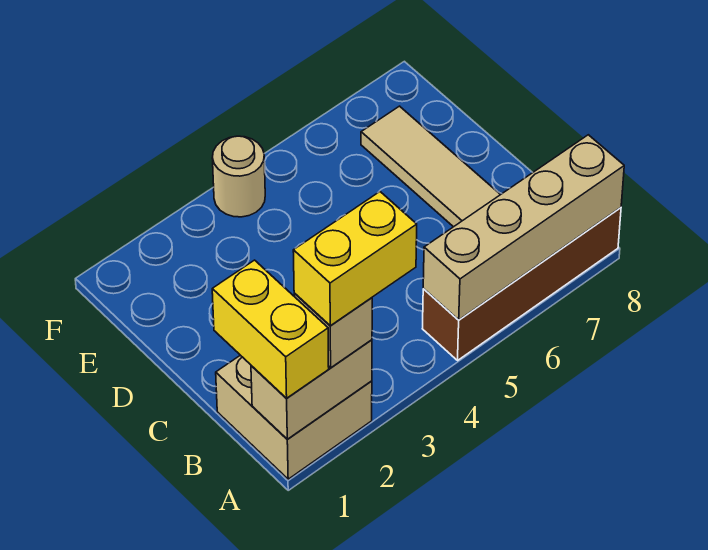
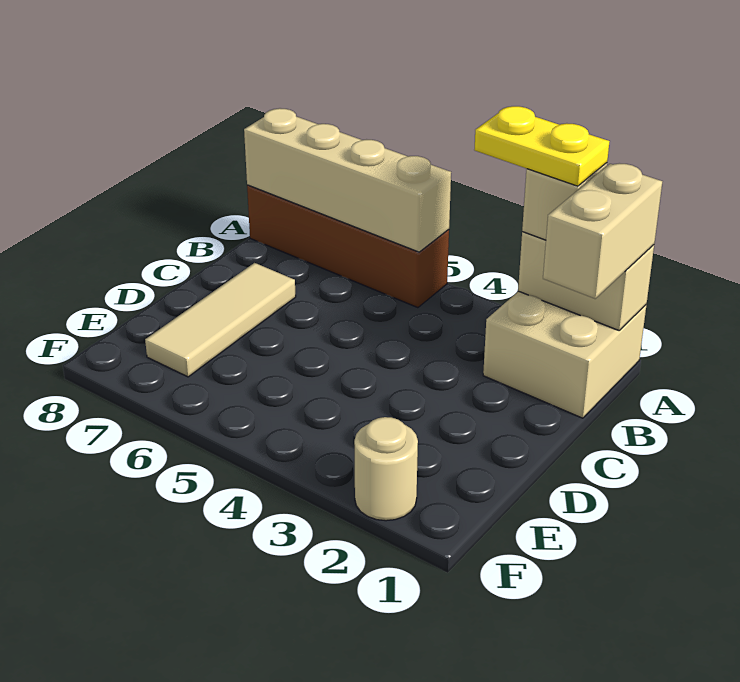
yellow 1x2 brick [212,260,329,398] -> tan 1x2 brick [543,163,662,299]
yellow 1x2 brick [293,192,417,326] -> yellow 1x2 plate [474,106,610,186]
tan 1x1 round brick [213,136,265,217] -> tan 1x1 round brick moved to [354,417,418,521]

